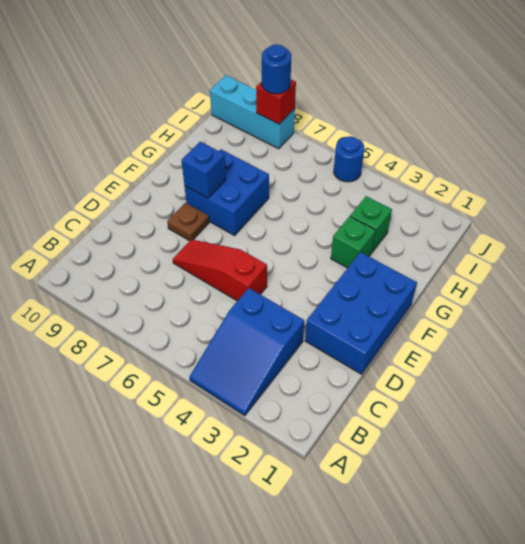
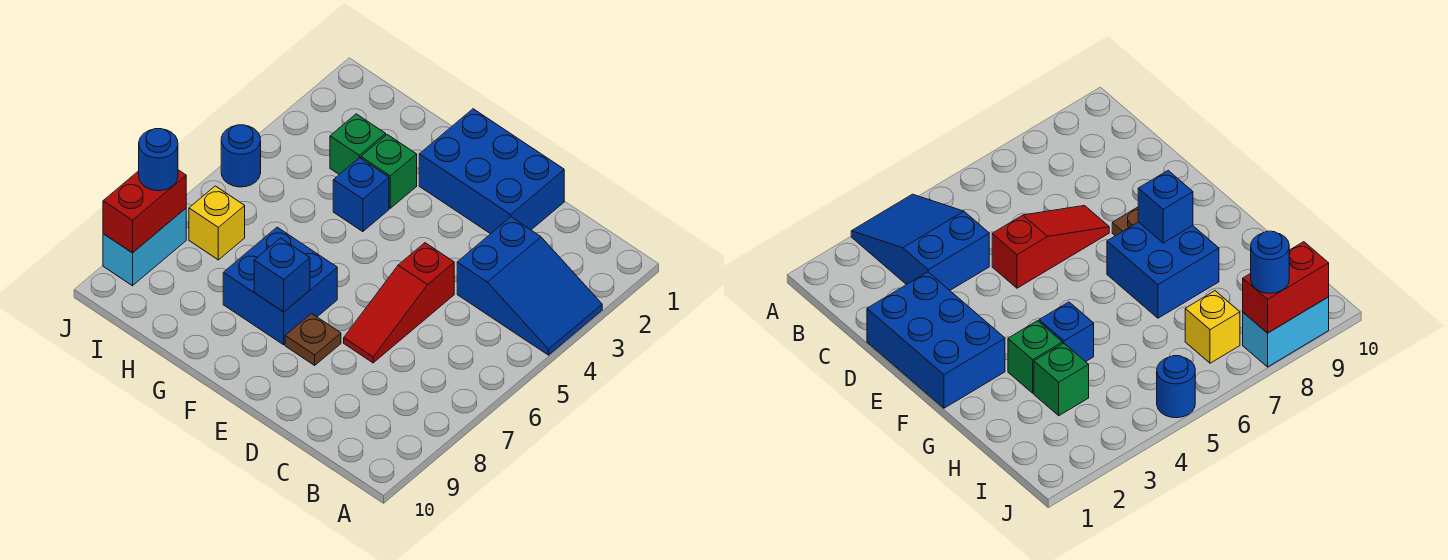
none -> blue 1x1 brick [333,158,389,232]
none -> yellow 1x1 brick [189,186,245,260]
cyan 1x3 brick [210,75,295,149] -> cyan 1x2 brick [103,208,186,286]
red 1x1 brick [256,80,296,124] -> red 1x2 brick [103,170,186,253]

